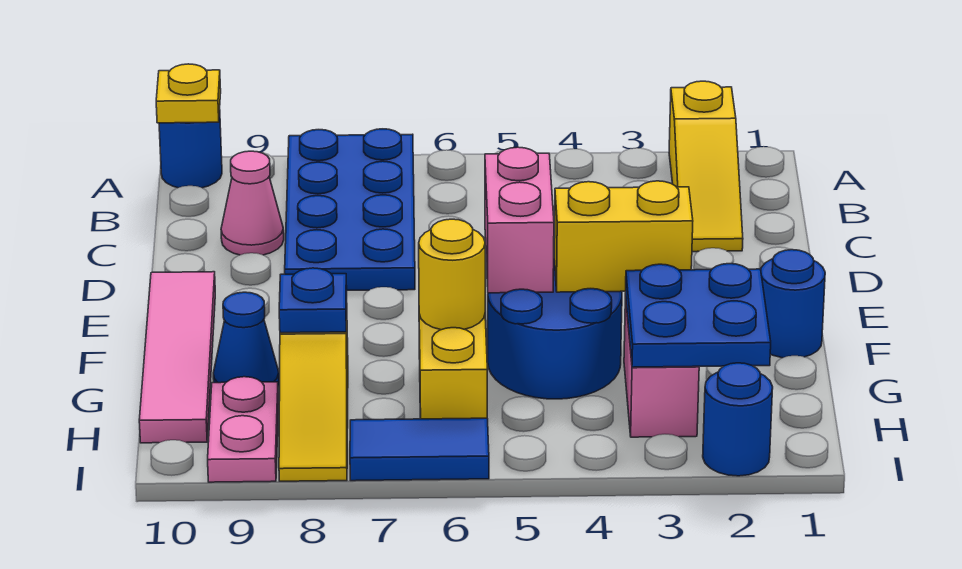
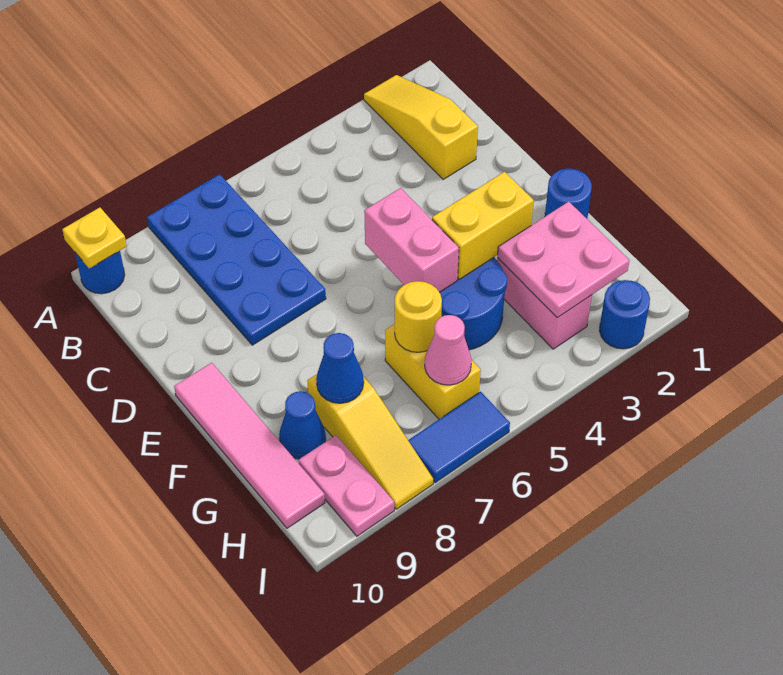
yellow 1x3 slope [669,81,743,252] -> yellow 1x3 slope turned to [364,75,478,179]
pink 1x1 cone [221,151,284,255] -> pink 1x1 cone moved to [425,315,472,385]
blue 2x2 plate [625,264,771,367] -> pink 2x2 plate [497,202,630,318]
blue 1x1 plate [279,268,347,333] -> blue 1x1 cone [316,333,364,403]

